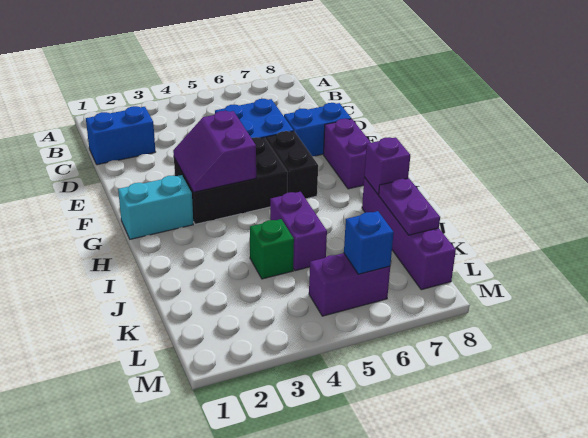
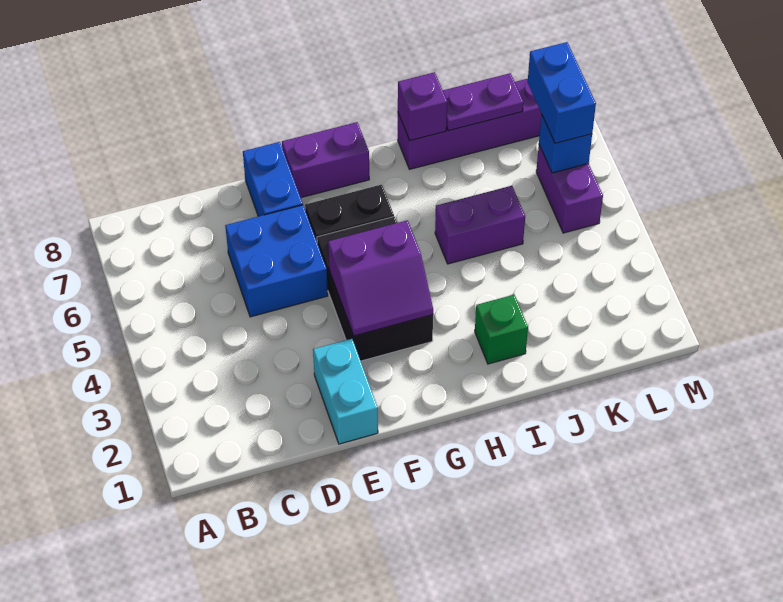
blue 1x2 brick [86,106,155,165] -> blue 1x2 brick moved to [528,42,596,143]
cyan 1x2 brick [118,175,193,239] -> cyan 1x2 brick moved to [313,339,378,444]
green 1x1 brick [250,219,294,279] -> green 1x1 brick moved to [475,295,528,364]

